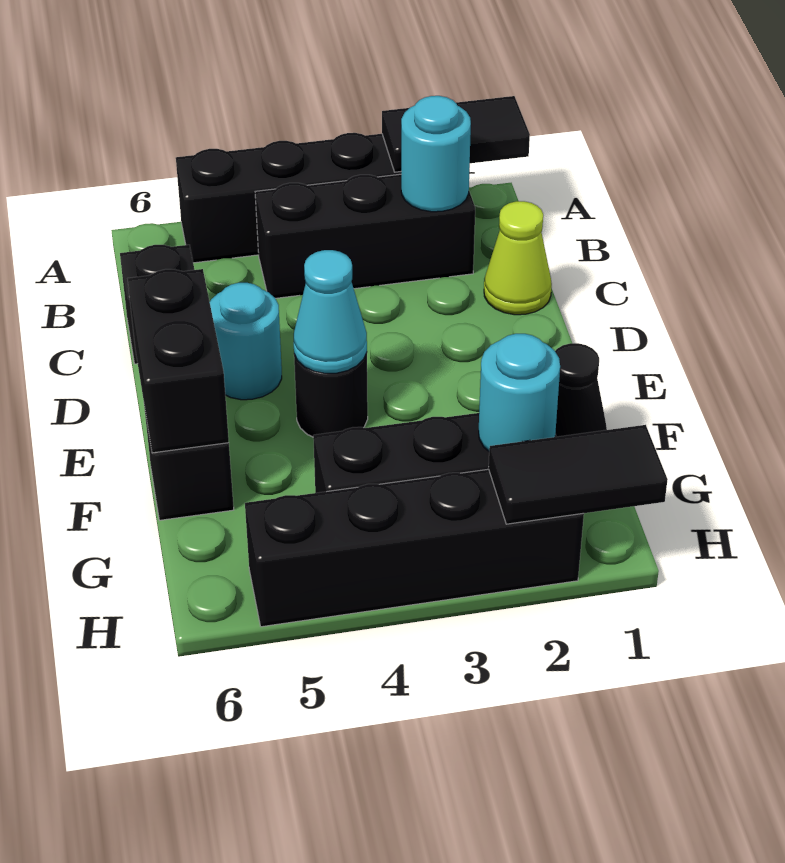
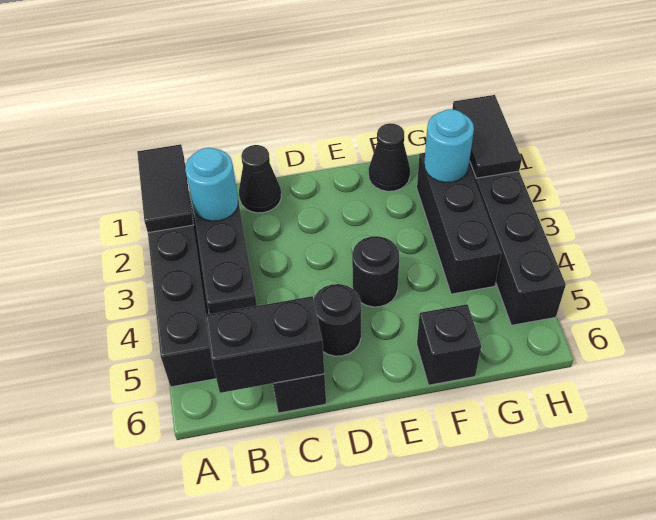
lime 1x1 cone [484,201,552,315] -> black 1x1 cone [239,145,281,213]
cyan 1x1 round brick [210,283,282,400] -> black 1x1 round brick [313,284,361,356]
cyan 1x1 cone [294,250,367,374] -> none
black 1x2 brick [128,269,229,453] -> black 1x2 brick moved to [205,296,324,393]

